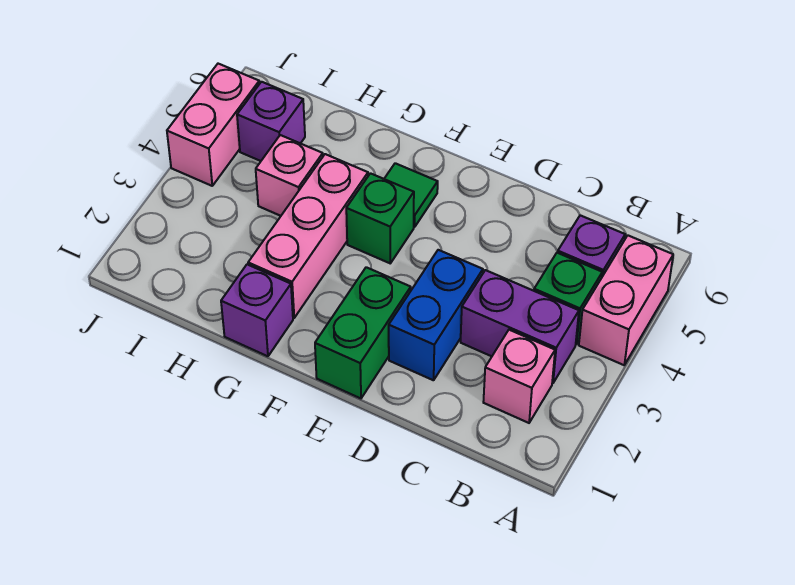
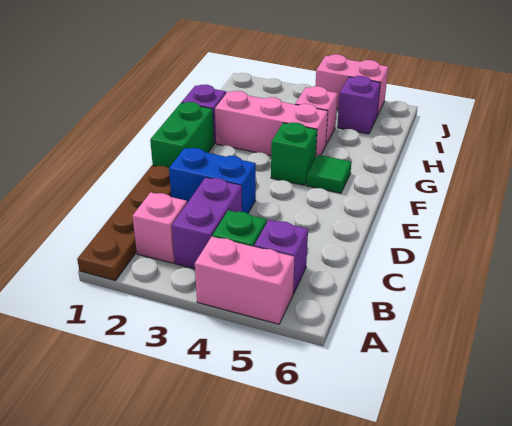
none -> brown 1x4 plate [77,165,171,281]
green 1x2 brick [315,267,411,398] -> green 1x2 brick turned to [150,102,214,168]

